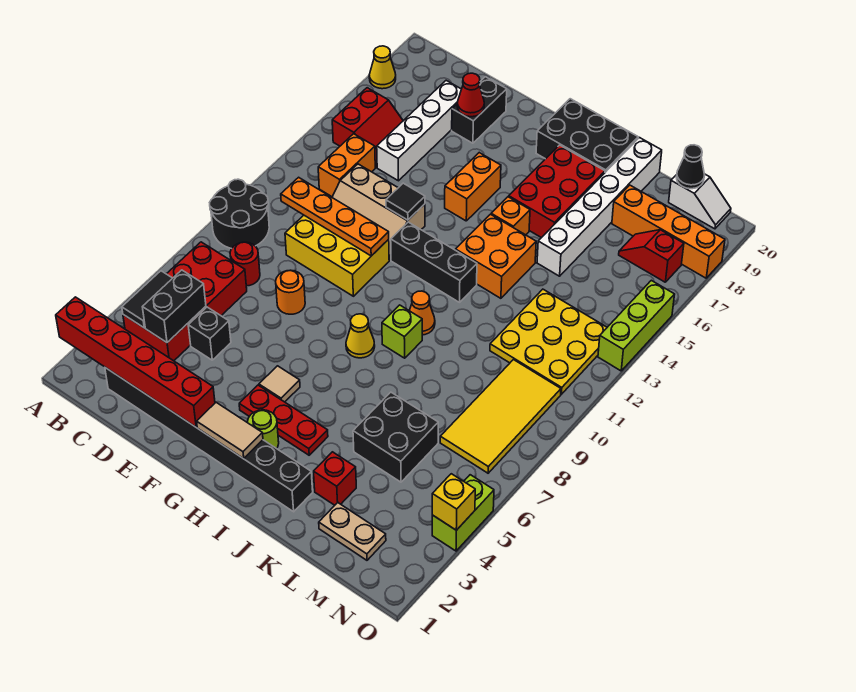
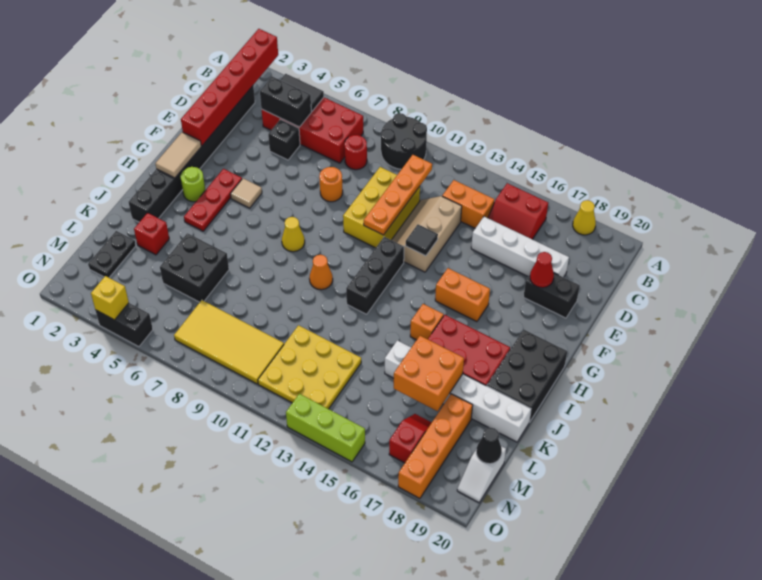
lime 1x1 brick [382,305,422,358] -> none
orange 2x2 brick [456,214,536,298] -> orange 2x2 brick moved to [394,336,464,411]
tan 1x2 plate [319,503,386,560] -> black 1x2 plate [88,231,136,278]
lime 1x2 brick [432,475,494,551] -> black 1x2 brick [96,303,153,347]

